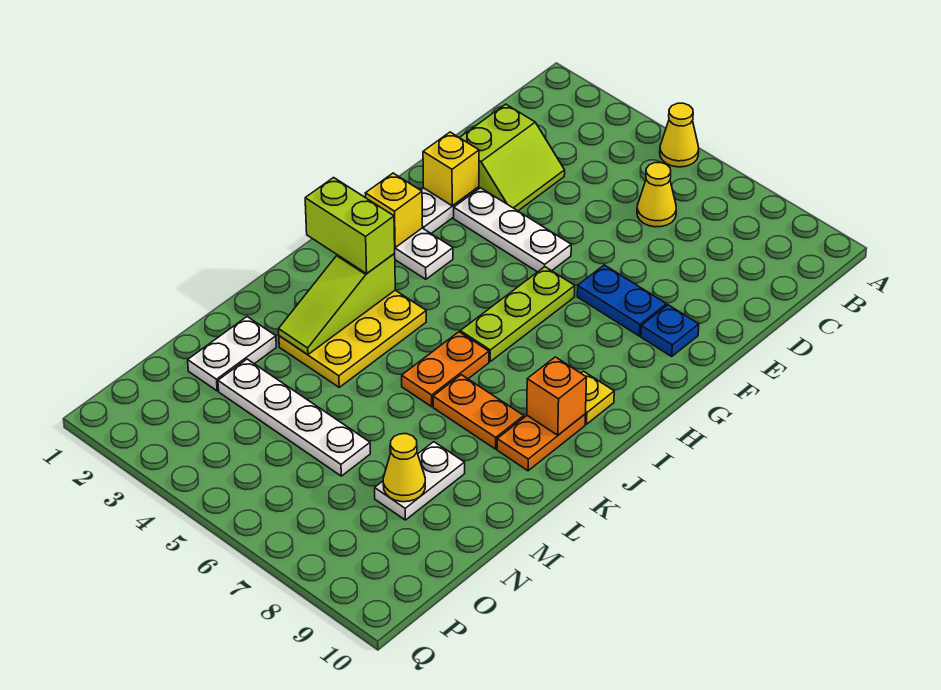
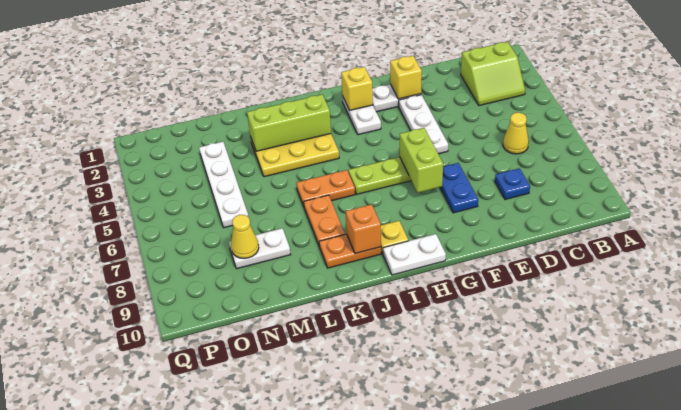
yellow 1x1 cone [660,103,699,167] -> none
lime 2x2 slope [460,104,565,211] -> lime 2x2 slope moved to [461,42,525,105]
blue 1x1 plate [641,305,699,356] -> blue 1x1 plate moved to [495,168,530,200]
lime 1x2 brick [305,178,395,274] -> lime 1x2 brick moved to [400,128,443,193]
lime 1x3 slope [279,254,395,355] -> lime 1x3 brick [247,95,331,151]
white 1x2 plate [188,317,276,391] -> white 1x2 plate moved to [383,234,446,275]

